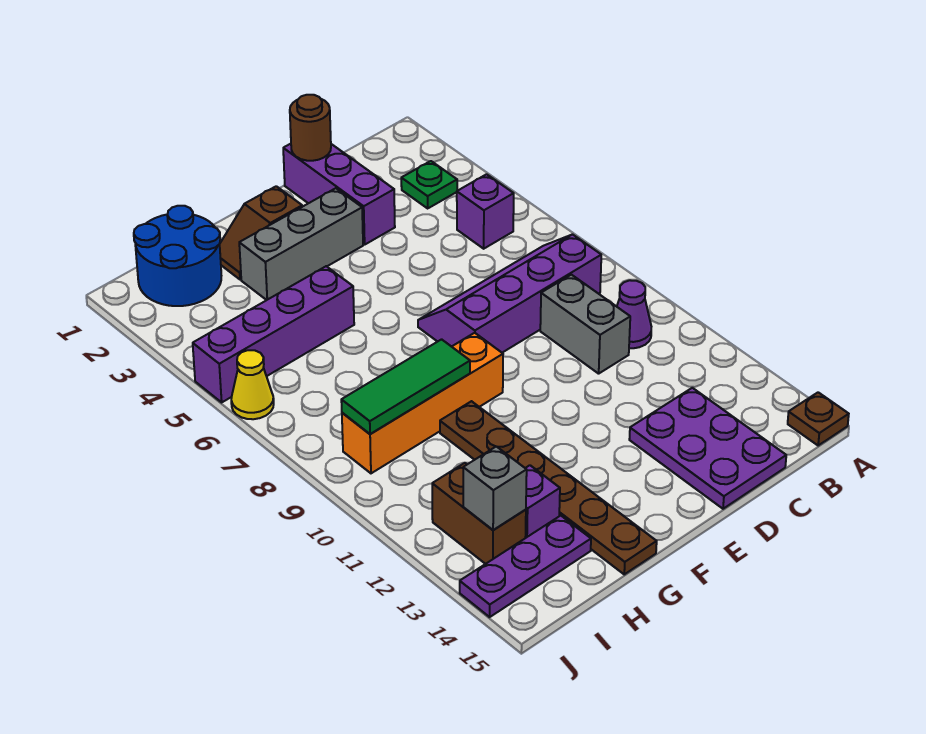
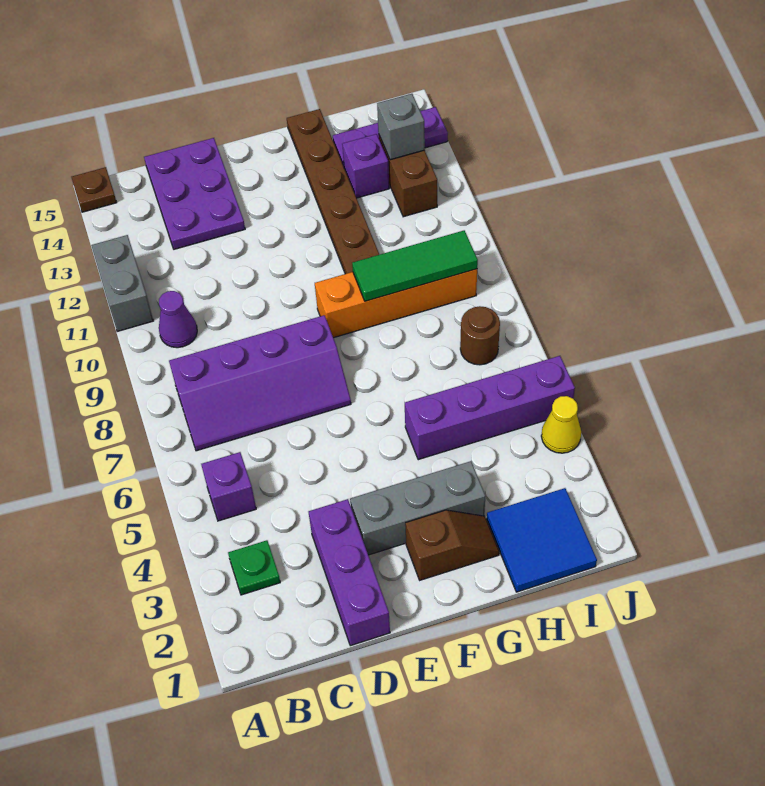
grey 1x2 brick [540,275,630,374] -> grey 1x2 brick moved to [91,235,153,332]
brown 1x1 round brick [290,95,331,161] -> brown 1x1 round brick moved to [460,306,500,365]
blue 2x2 round brick [134,206,221,306] -> blue 2x2 tile [487,488,597,592]
yellow 1x1 cone [231,350,274,419] -> yellow 1x1 cone moved to [541,396,581,453]

